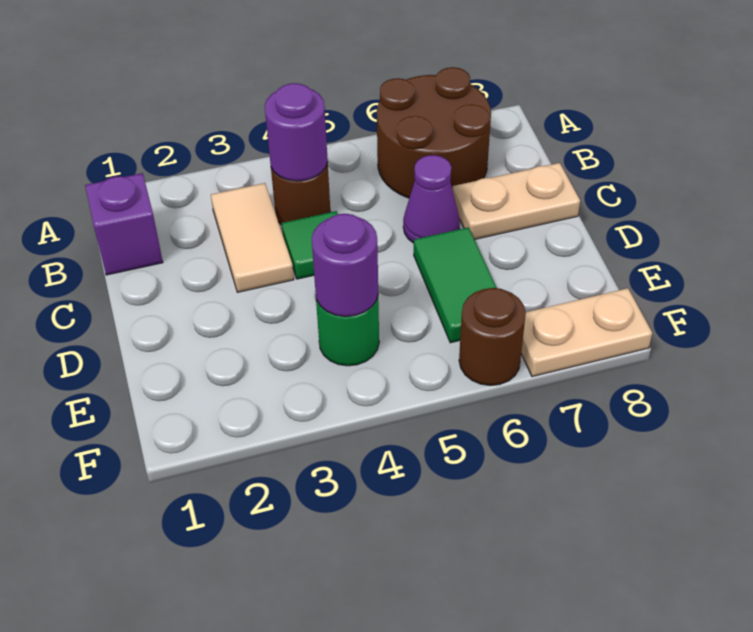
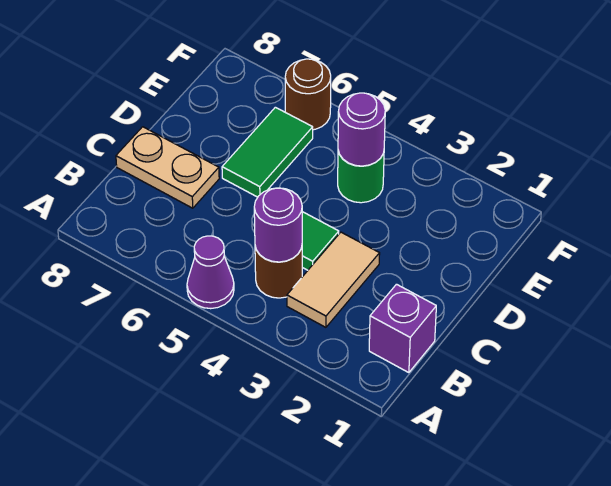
brown 2x2 round brick [377,67,491,198] -> none
purple 1x1 cone [403,155,460,243] -> purple 1x1 cone moved to [187,236,234,309]
tan 1x2 plate [521,288,652,377] -> none

